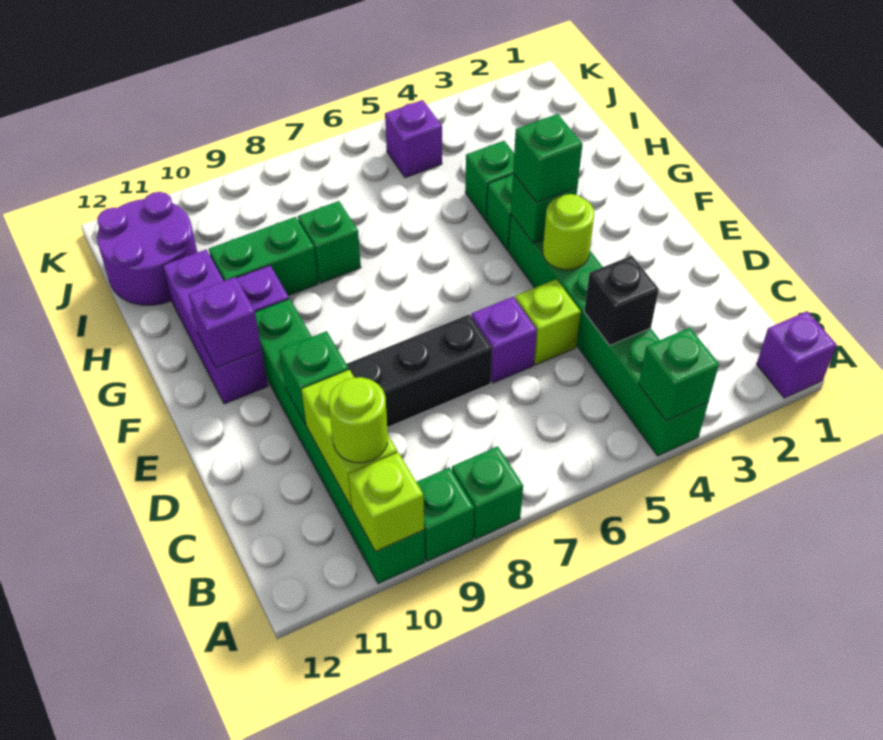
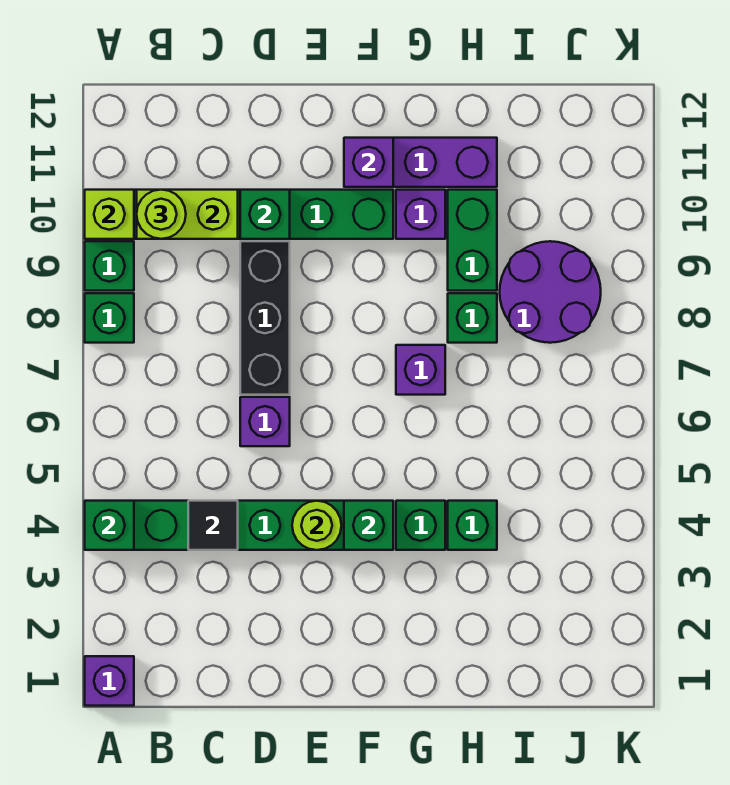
black 1x1 brick [584,256,659,346] -> black 1x1 tile [188,501,238,550]
lime 1x1 brick [515,279,581,365] -> none
green 1x1 brick [513,114,582,203] -> none
purple 2x2 round brick [97,192,197,305] -> purple 2x2 round brick moved to [500,241,601,343]
purple 1x1 brick [385,100,442,178] -> purple 1x1 brick moved to [396,345,445,395]

